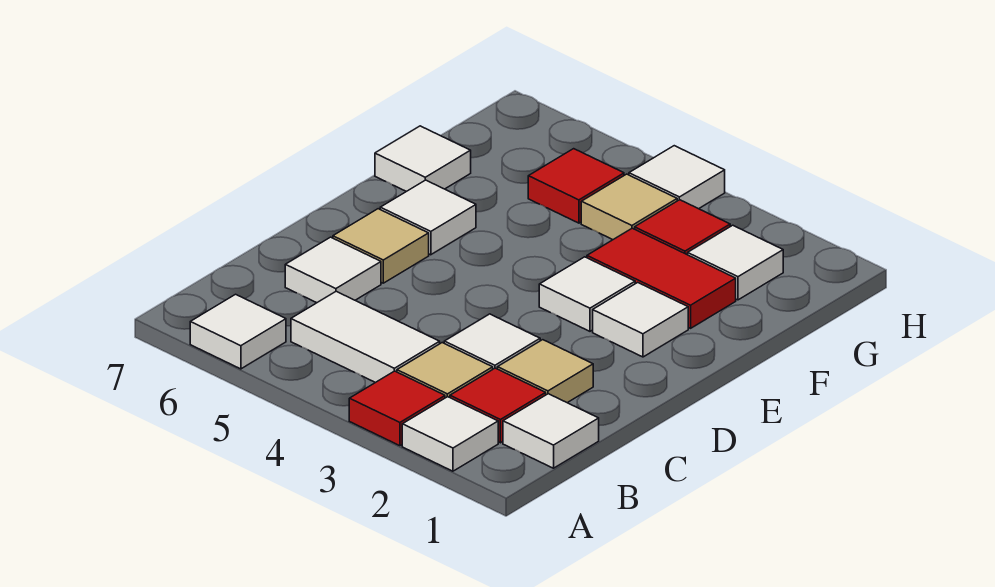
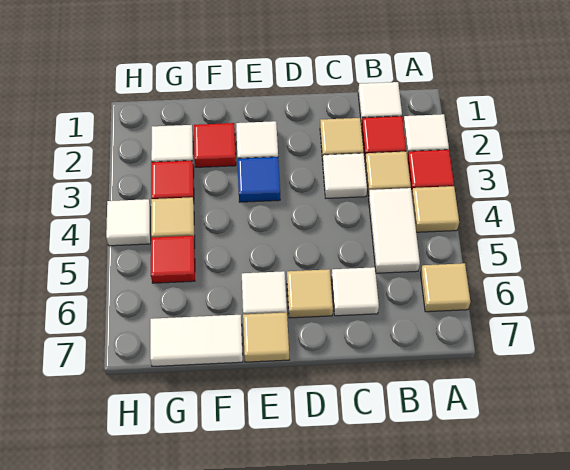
none -> tan 1x1 tile [412,186,459,232]
white 1x1 tile [190,294,286,369] -> tan 1x1 tile [421,263,470,312]
white 1x1 tile [539,257,635,331] -> blue 1x1 tile [237,157,280,202]
none -> tan 1x1 tile [243,312,289,362]
red 1x2 tile [587,228,736,328] -> red 1x1 tile [194,123,236,167]
white 1x1 tile [375,126,471,192] -> white 1x2 tile [150,315,243,366]

